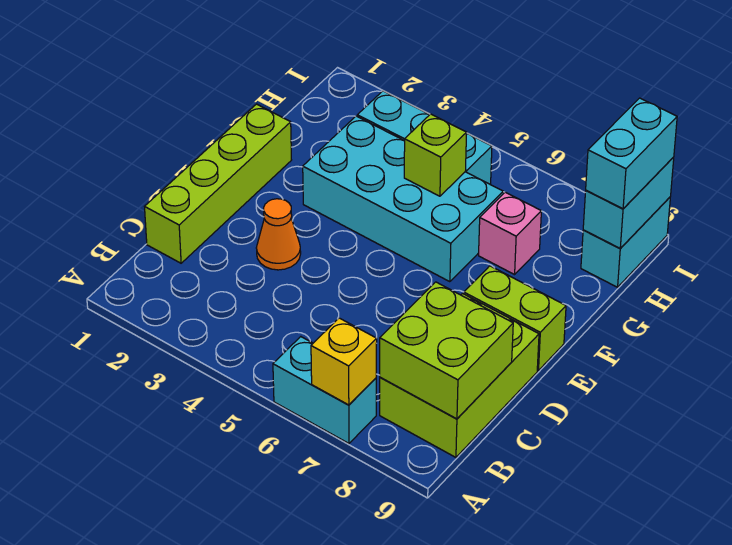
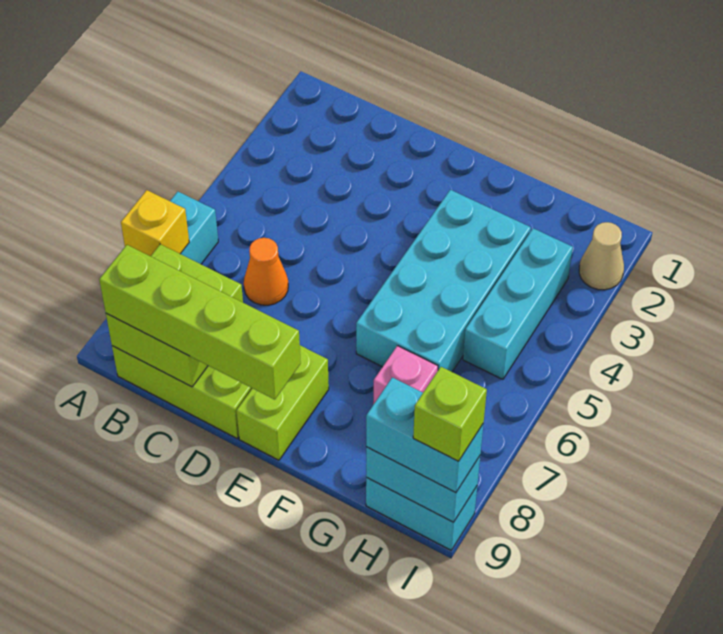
lime 1x4 brick [145,104,291,263] -> lime 1x4 brick moved to [99,245,301,400]
orange 1x1 cone [256,199,301,270] -> orange 1x1 cone moved to [244,238,288,305]
lime 1x1 brick [404,114,467,196] -> lime 1x1 brick moved to [413,367,487,461]
none -> tan 1x1 cone [579,222,624,290]

